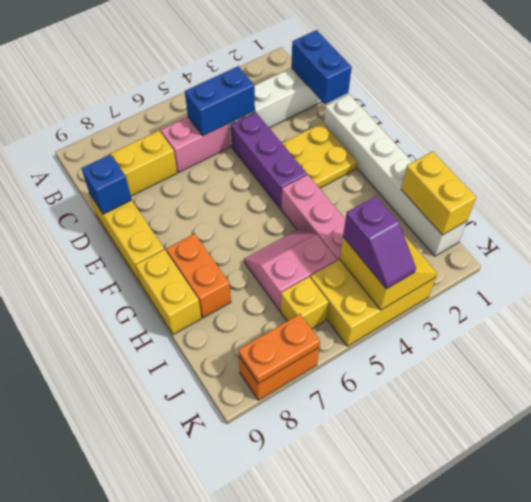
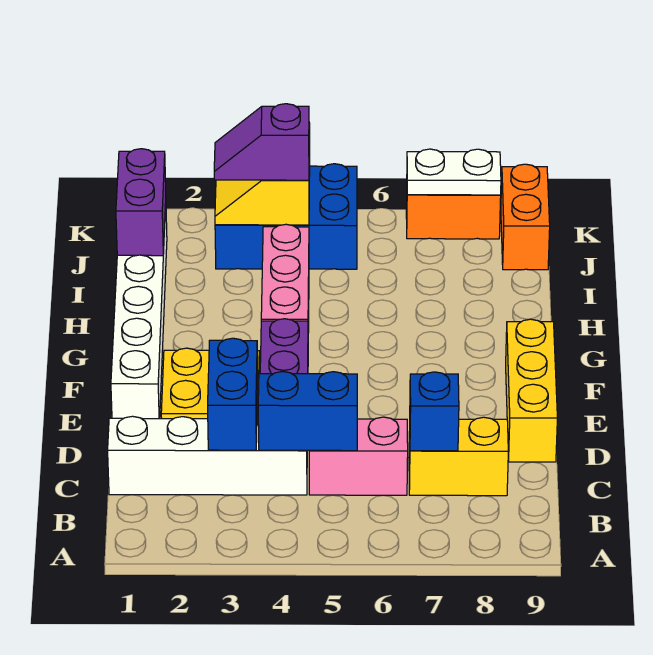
blue 1x2 brick [291,30,352,104] -> blue 1x2 brick moved to [208,338,258,450]
blue 1x1 brick [81,154,132,214] -> blue 1x1 brick moved to [410,372,459,451]
orange 1x2 brick [166,234,231,318] -> orange 1x2 brick moved to [501,164,550,270]
yellow 1x2 brick [136,249,202,335] -> none
pink 2x2 slope [244,230,337,310] -> none
yellow 1x2 brick [401,152,476,235] -> purple 1x2 brick [116,149,166,256]
yellow 2x3 brick [310,259,436,346] -> blue 2x3 brick [215,164,357,269]
purple 1x2 slope [343,196,416,289] -> purple 1x2 slope turned to [214,104,309,180]
yellow 1x1 brick [280,277,328,329] -> none
orange 1x2 plate [239,314,320,384] -> white 1x2 plate [407,149,501,195]

